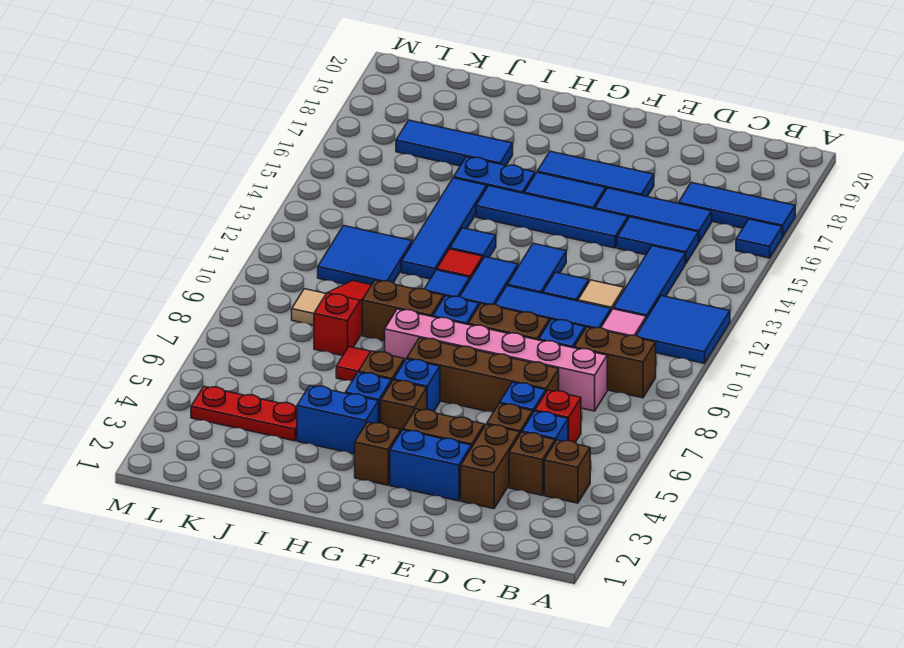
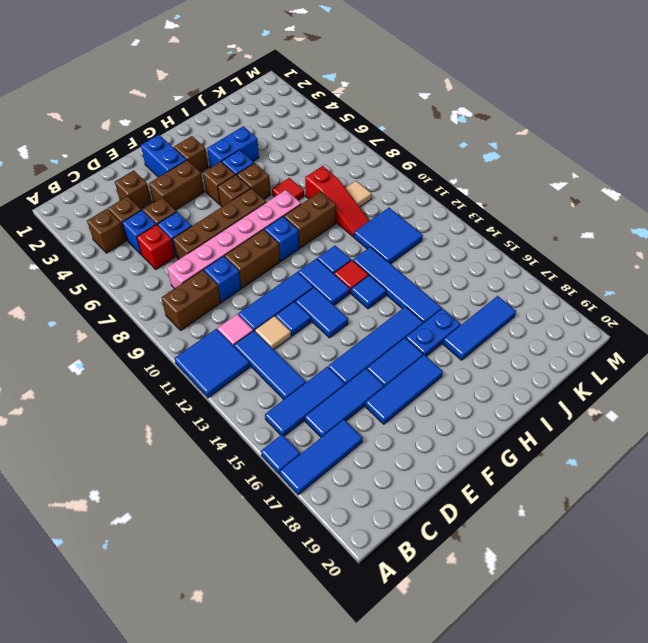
blue 1x2 tile [617,217,699,264] -> blue 1x3 tile [265,367,345,436]
brown 1x2 brick [461,424,520,509] -> brown 1x1 brick [115,170,152,209]
blue 1x2 brick [390,430,471,501] -> blue 1x2 brick turned to [141,135,186,177]
blue 1x1 brick [394,359,440,411] -> brown 1x1 brick [218,175,251,207]
red 1x3 plate [191,386,297,441] -> none

